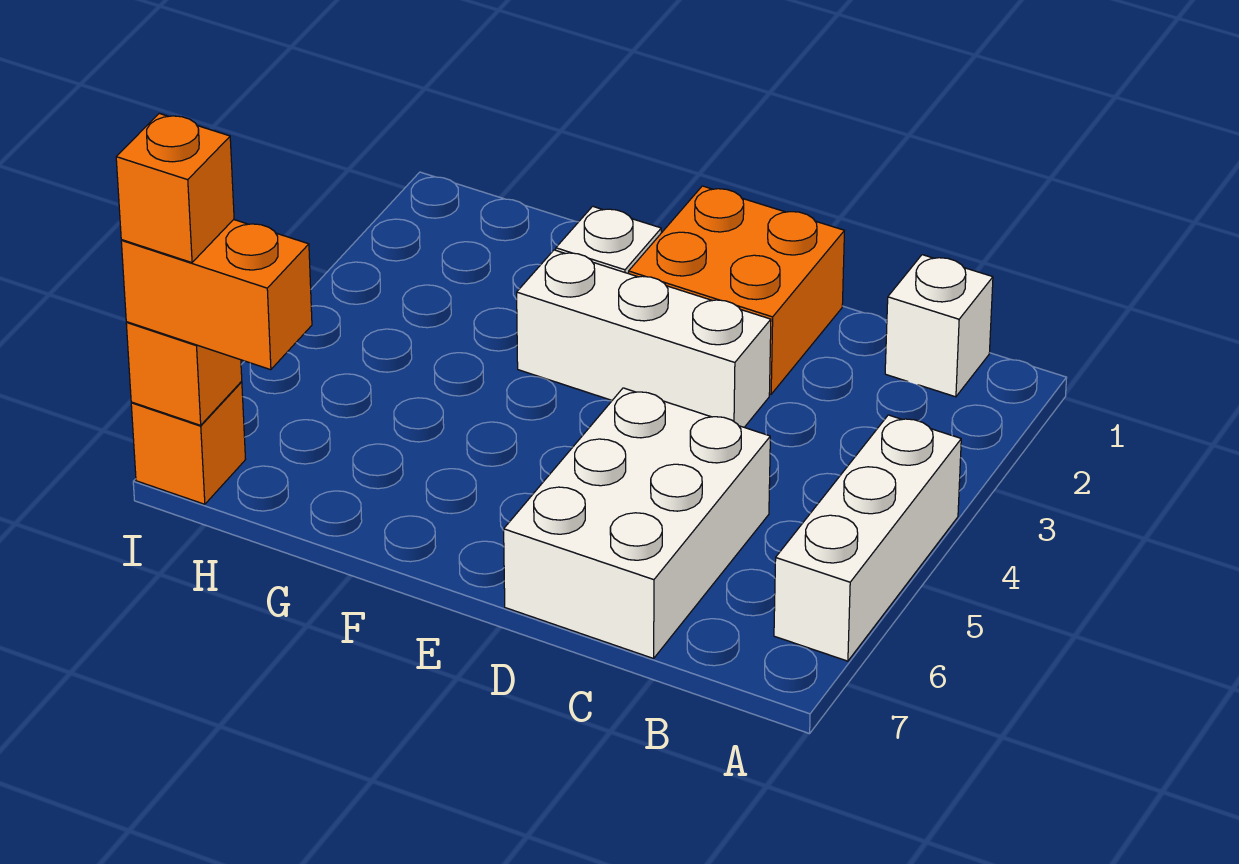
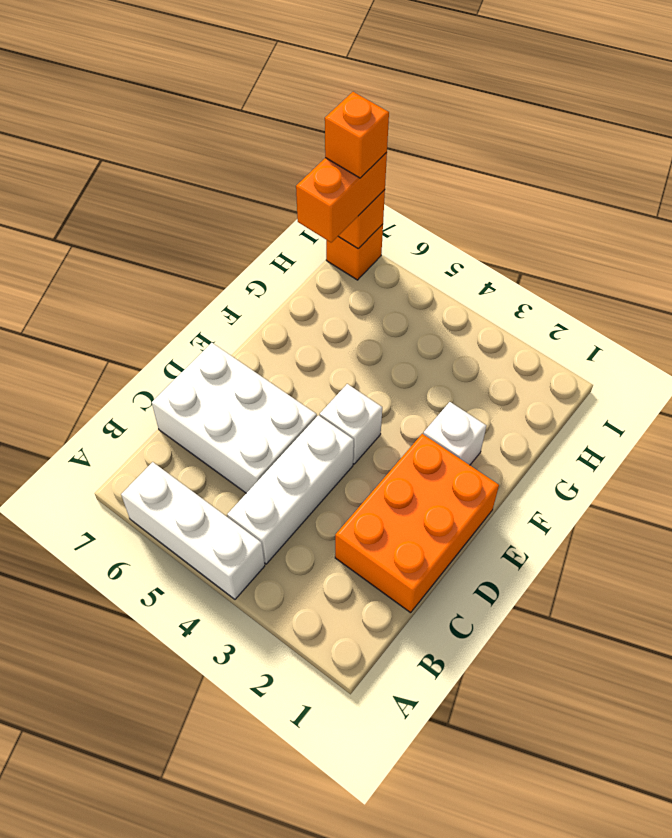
white 1x1 brick [885,255,993,397] -> white 1x1 brick moved to [320,384,382,464]
orange 2x2 brick [629,186,844,394] -> orange 2x3 brick [335,434,499,613]
white 1x3 brick [517,250,771,427] -> white 1x3 brick moved to [227,415,354,564]

